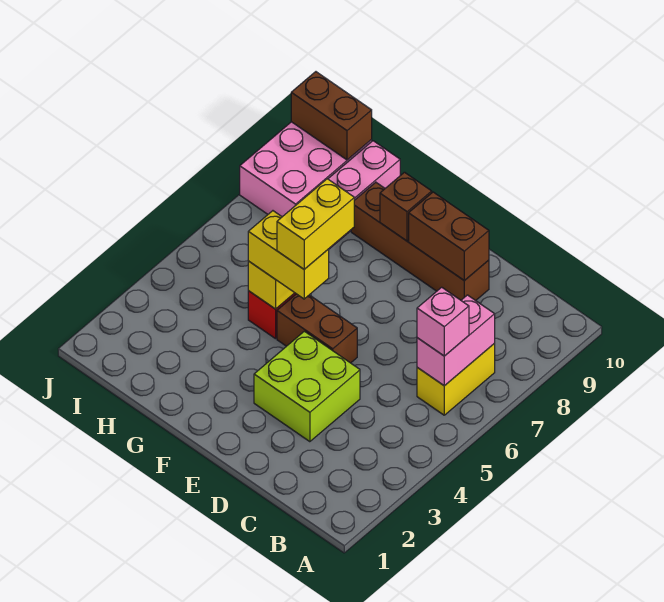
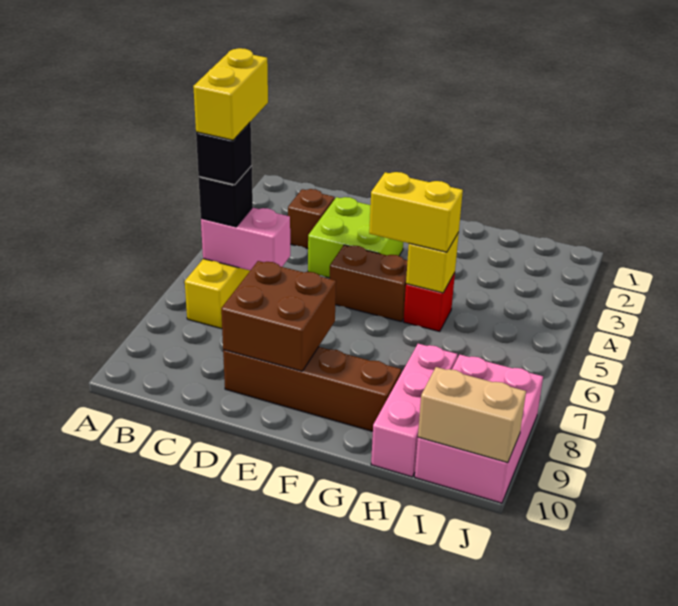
pink 1x2 brick [417,295,495,386] -> pink 1x2 brick turned to [201,208,290,270]
pink 1x1 brick [417,287,469,356] -> black 1x1 brick [199,166,253,227]
none -> black 1x1 brick [196,122,252,185]
brown 1x2 brick [409,192,489,281] -> brown 2x2 brick [221,261,336,371]
yellow 1x2 brick [277,179,354,269] -> yellow 1x2 brick moved to [193,48,268,140]
brown 1x1 brick [380,172,432,241] -> brown 1x1 brick moved to [288,189,335,249]
brown 1x2 brick [291,72,372,160] -> tan 1x2 brick [418,367,526,463]

